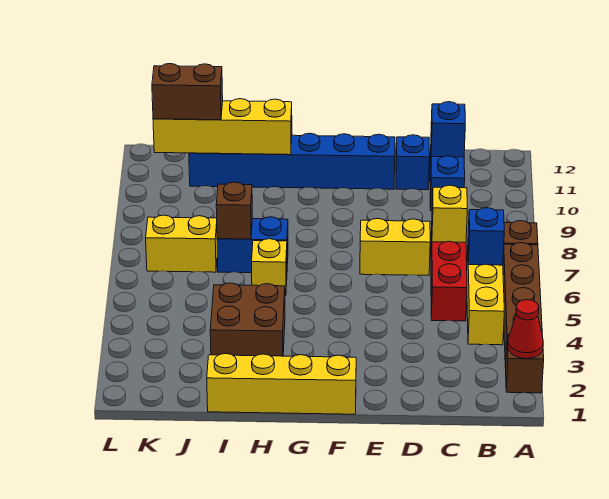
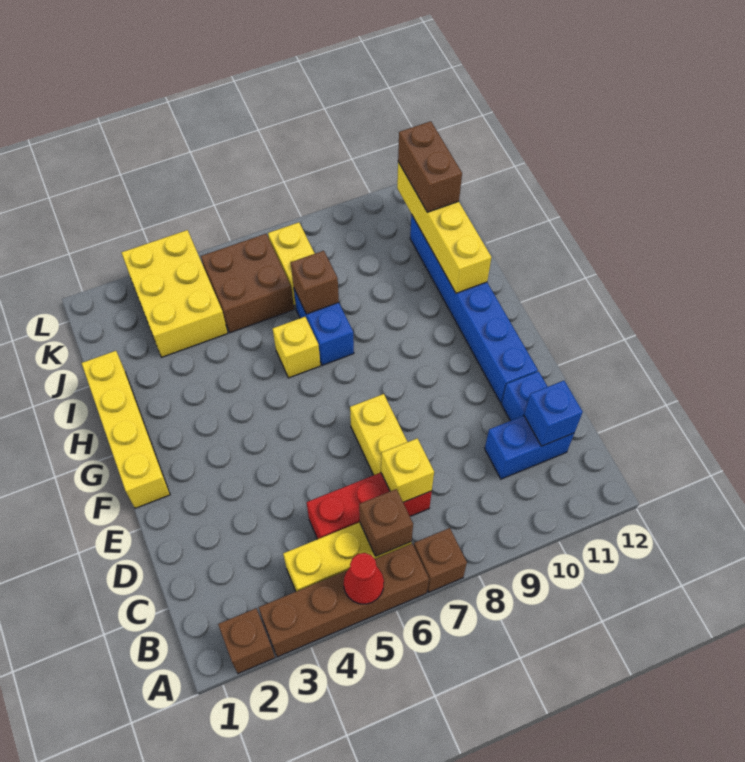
red 1x1 cone [508,300,543,359] -> red 1x1 cone moved to [344,553,384,604]
blue 1x1 brick [468,208,504,265] -> brown 1x1 brick [359,489,413,556]
brown 2x2 brick [210,283,285,356] -> brown 2x2 brick moved to [201,234,294,333]
none -> yellow 2x3 brick [121,230,228,357]

